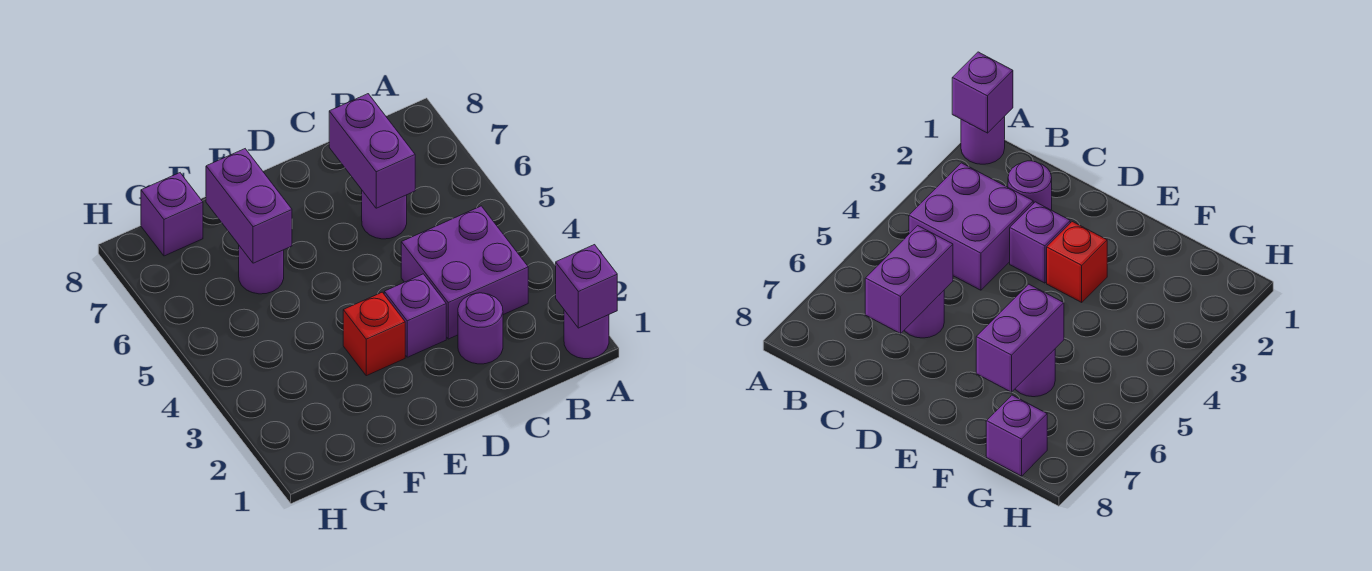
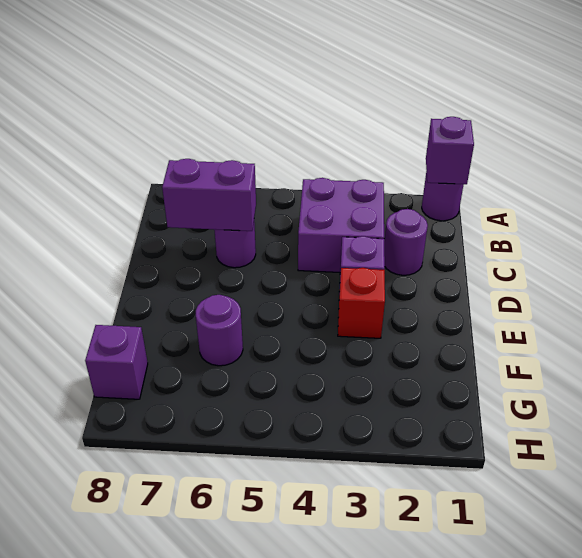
purple 1x2 brick [206,149,292,263] -> none

